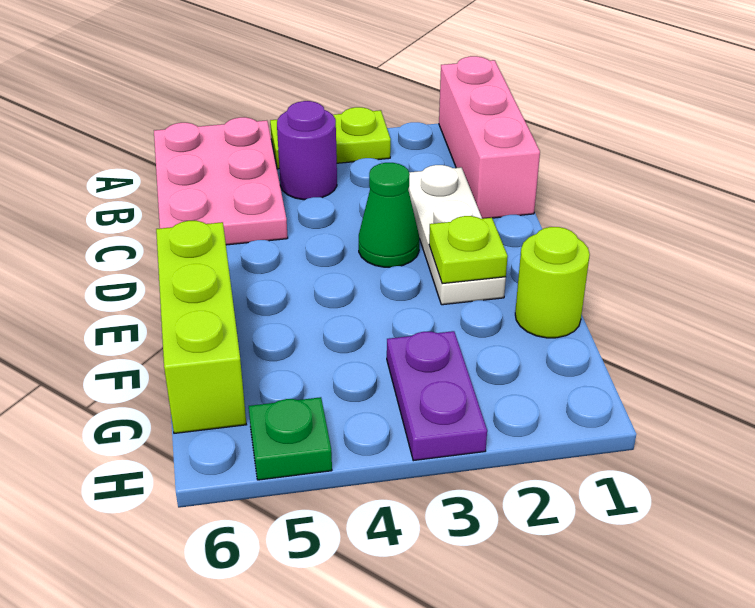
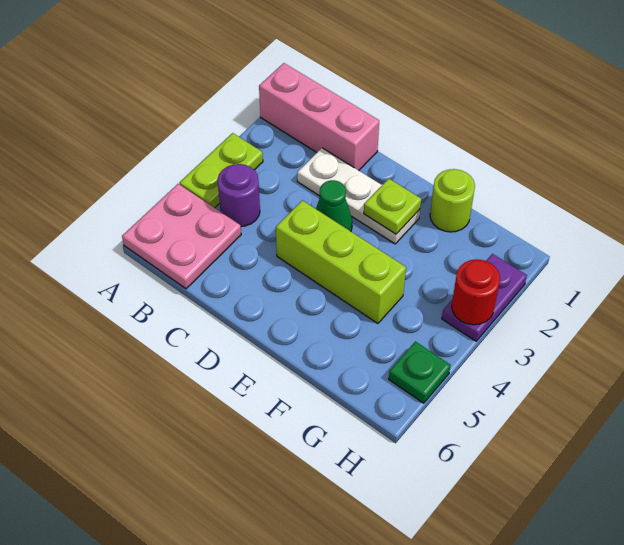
pink 2x3 plate [154,117,288,245] -> pink 2x2 plate [122,184,241,289]
lime 1x3 brick [156,221,246,433] -> lime 1x3 brick moved to [276,200,406,323]
purple 1x2 plate [387,331,487,461] -> purple 1x2 plate turned to [442,254,527,341]
none -> red 1x1 round brick [452,259,500,325]

